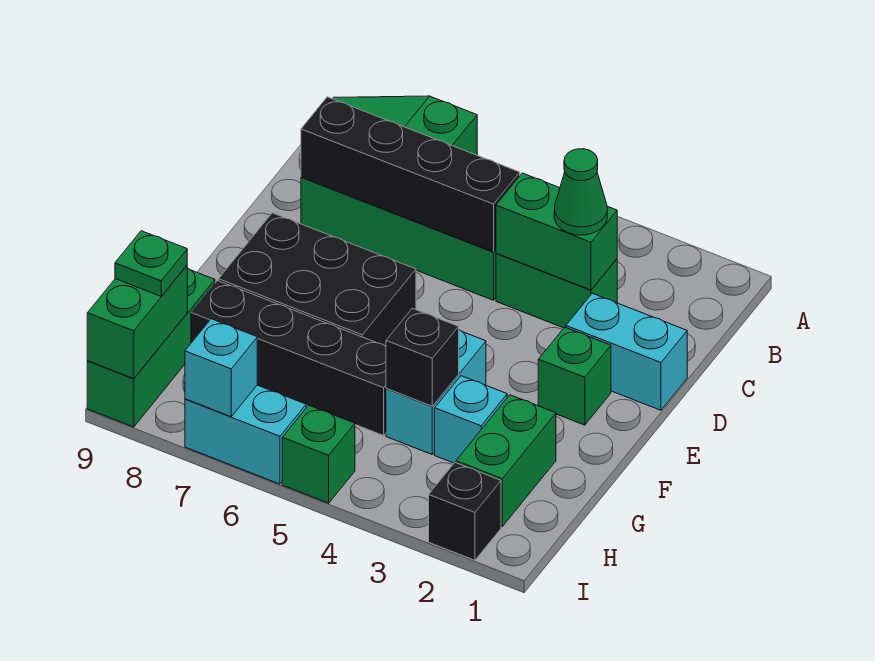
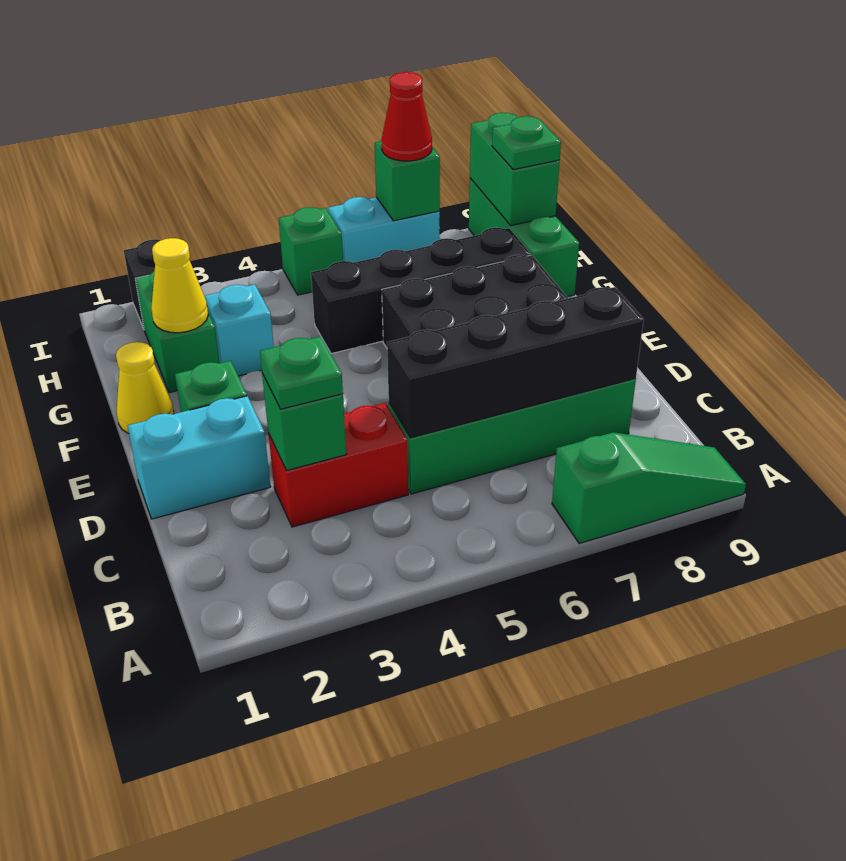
green 1x2 brick [496,253,617,328] -> red 1x2 brick [268,403,408,527]
green 1x2 brick [496,173,617,290] -> green 1x1 brick [262,373,346,471]
green 1x1 cone [554,149,607,235] -> green 1x1 plate [260,337,343,409]
none -> yellow 1x1 cone [116,342,174,433]
cyan 1x2 brick [386,330,486,454] -> none
none -> yellow 1x1 cone [151,238,208,333]
black 1x1 brick [386,308,459,406] -> none
cyan 1x1 brick [185,319,257,417] -> green 1x1 brick [375,141,440,221]
none -> red 1x1 cone [381,72,432,161]

